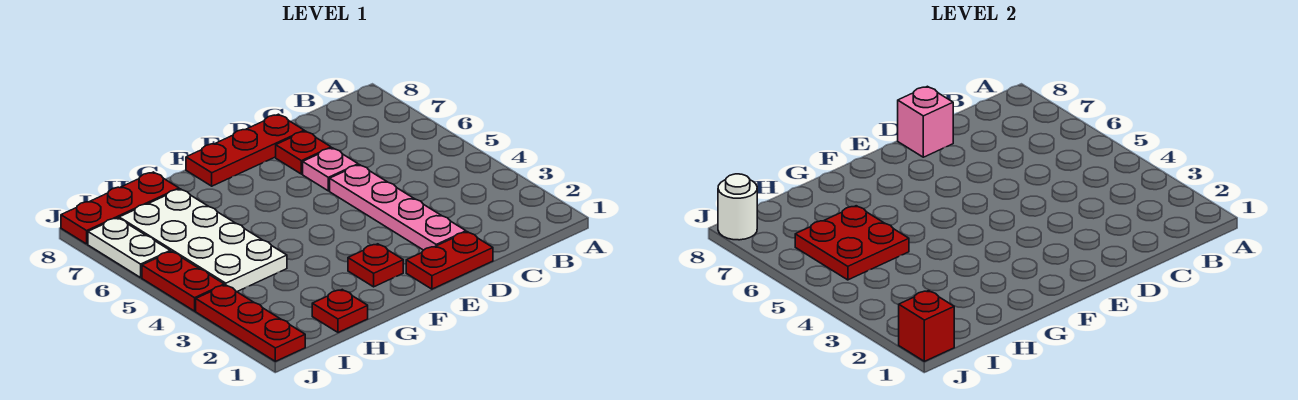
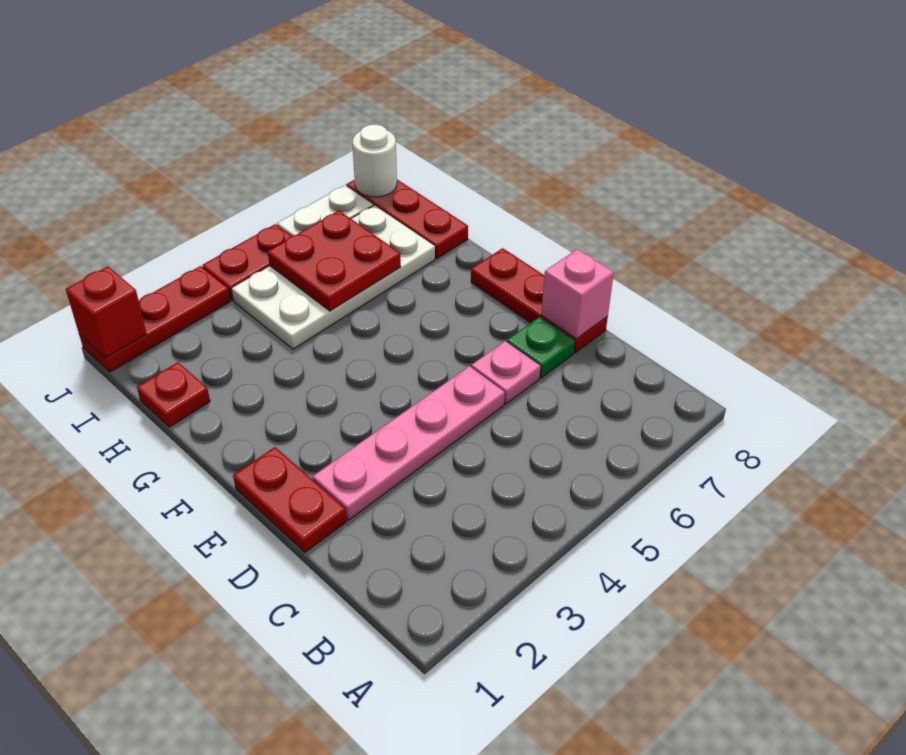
red 1x1 plate [276,131,331,174] -> green 1x1 plate [507,317,575,378]
red 1x1 plate [348,244,403,287] -> none

